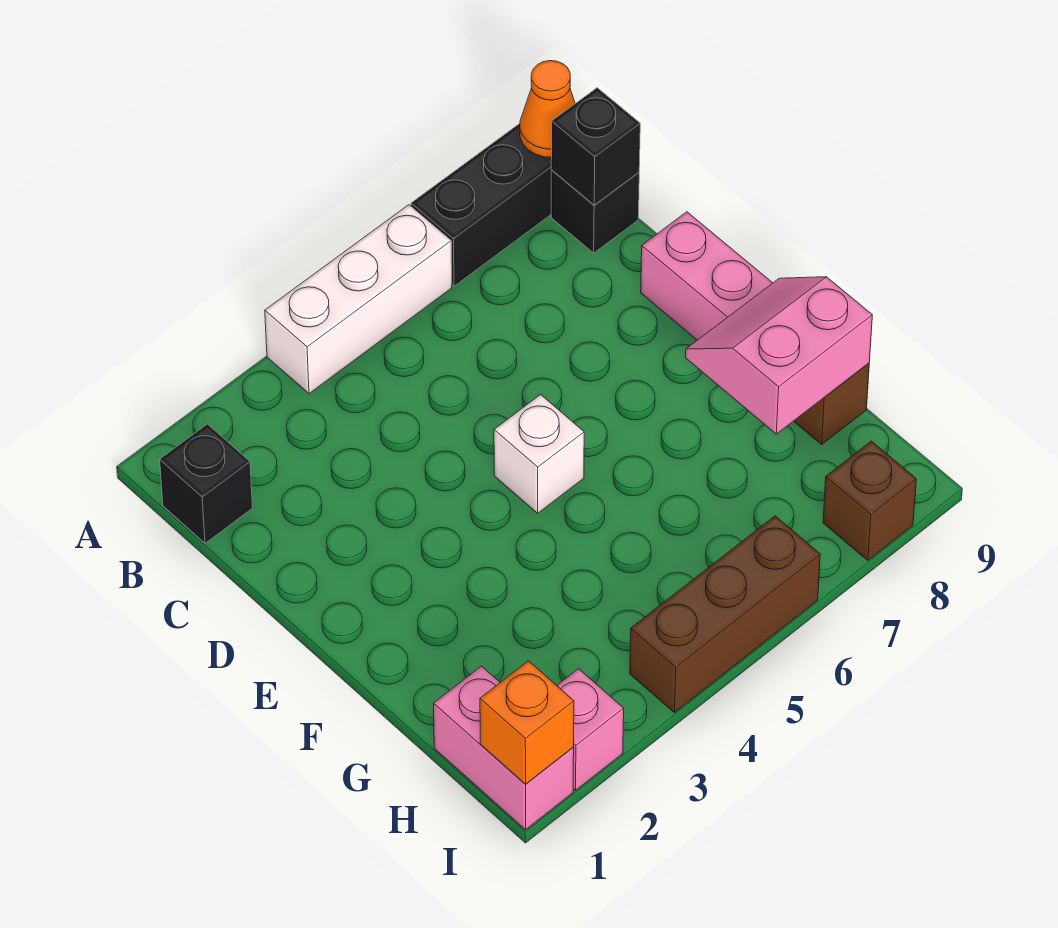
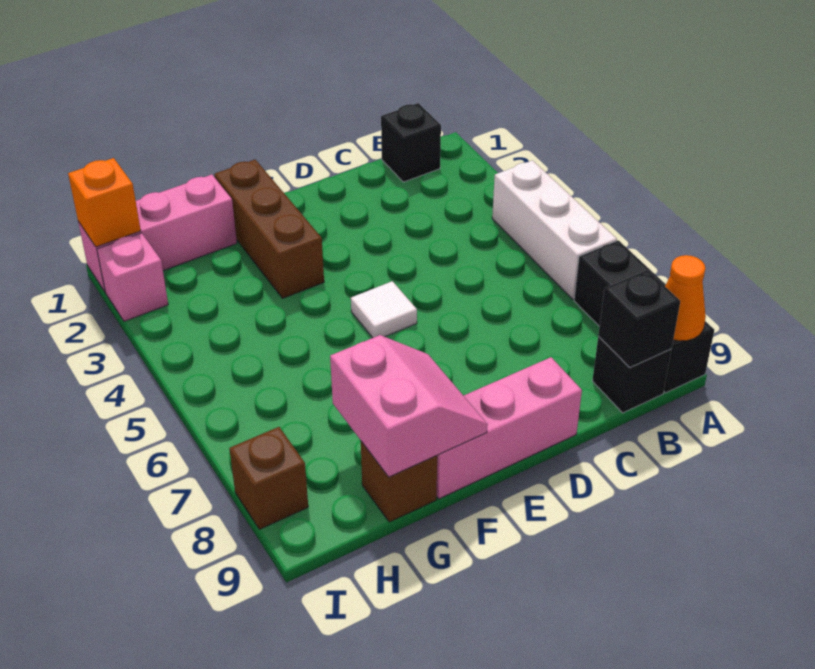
white 1x1 brick [494,395,584,513] -> white 1x1 tile [351,281,417,338]
pink 1x2 brick [434,666,574,830] -> pink 1x3 brick [78,175,237,291]
brown 1x3 brick [630,516,820,713] -> brown 1x3 brick moved to [214,160,324,298]

